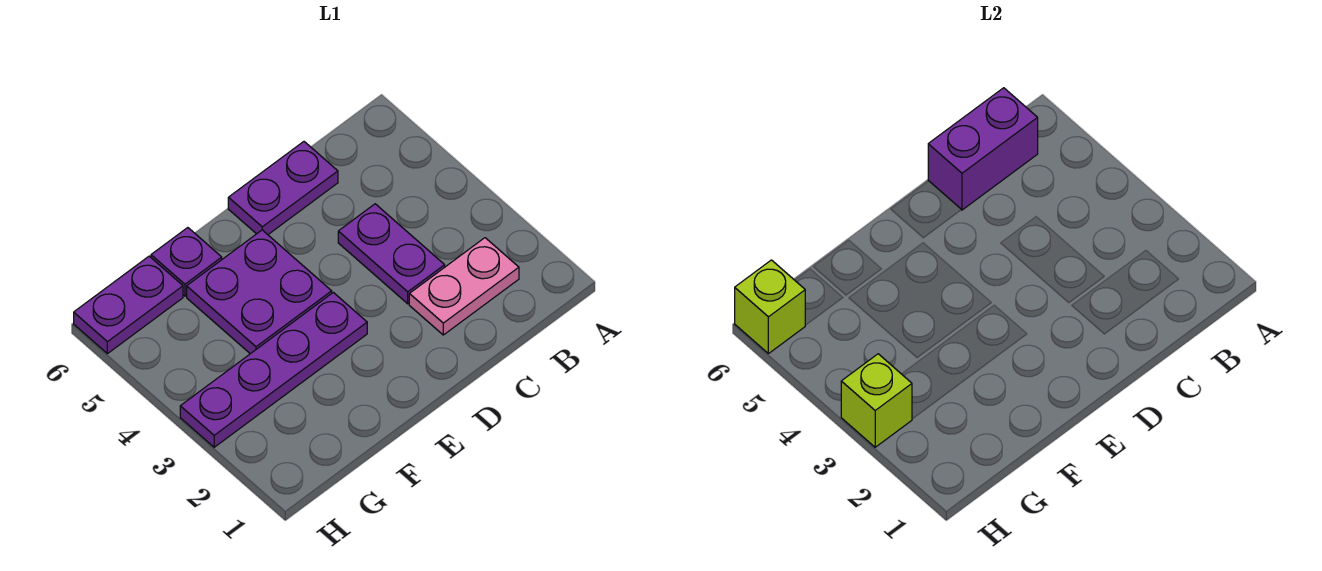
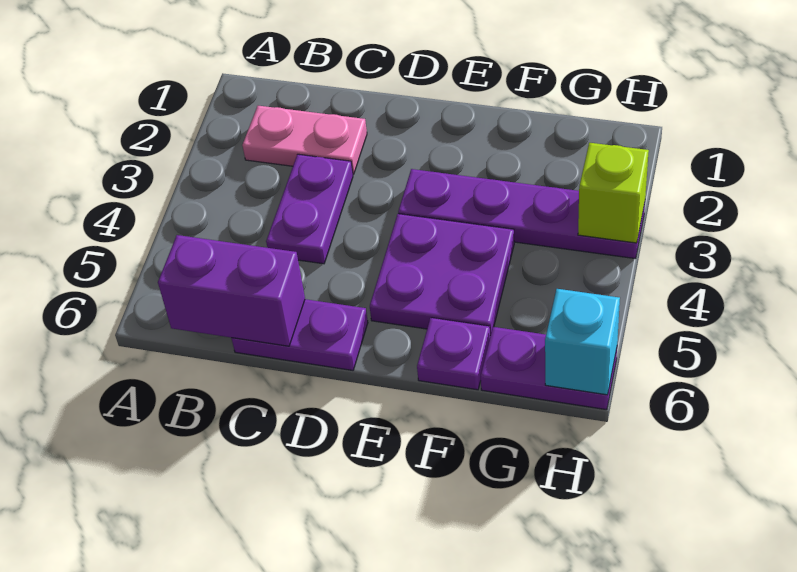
lime 1x1 brick [735,260,805,354] -> cyan 1x1 brick [545,289,620,395]

